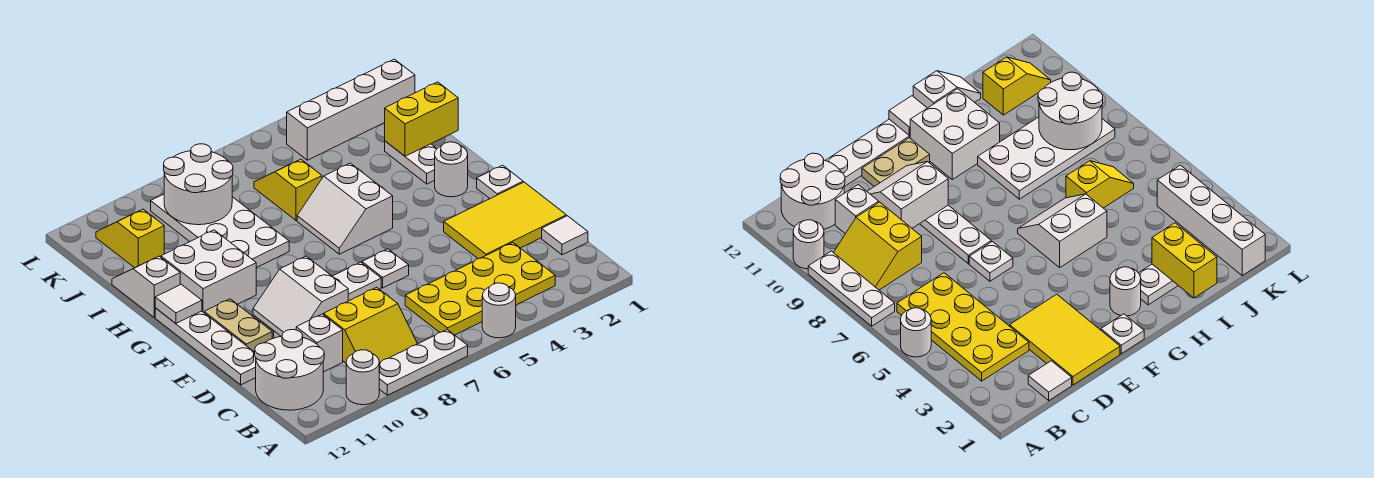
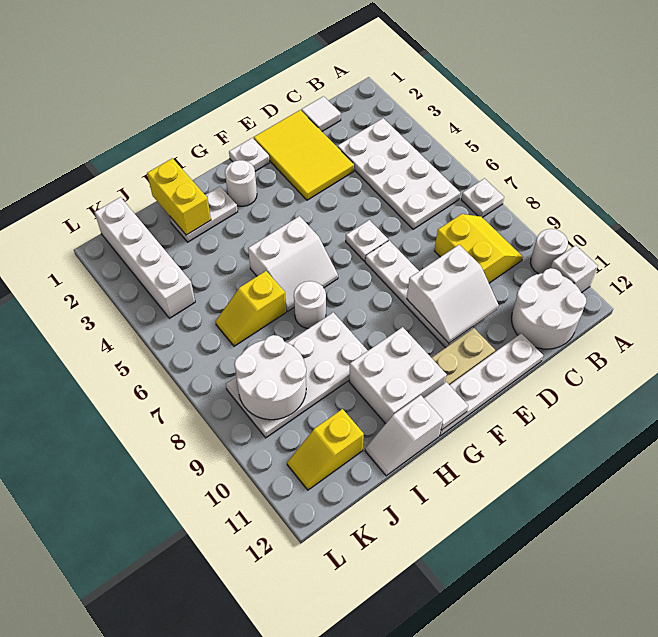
white 1x1 round brick [482,283,516,338] -> white 1x1 round brick moved to [294,281,326,328]
white 1x3 plate [379,330,468,395] -> white 1x1 plate [461,179,504,218]
yellow 2x4 plate [405,243,555,335] -> white 2x4 plate [338,118,460,229]
white 1x1 brick [296,314,343,372] -> white 1x1 brick moved to [551,245,598,293]

